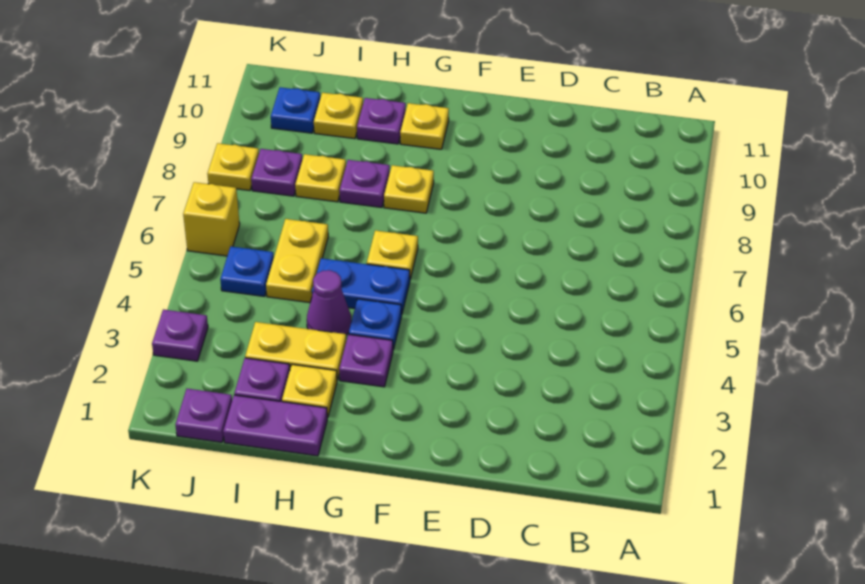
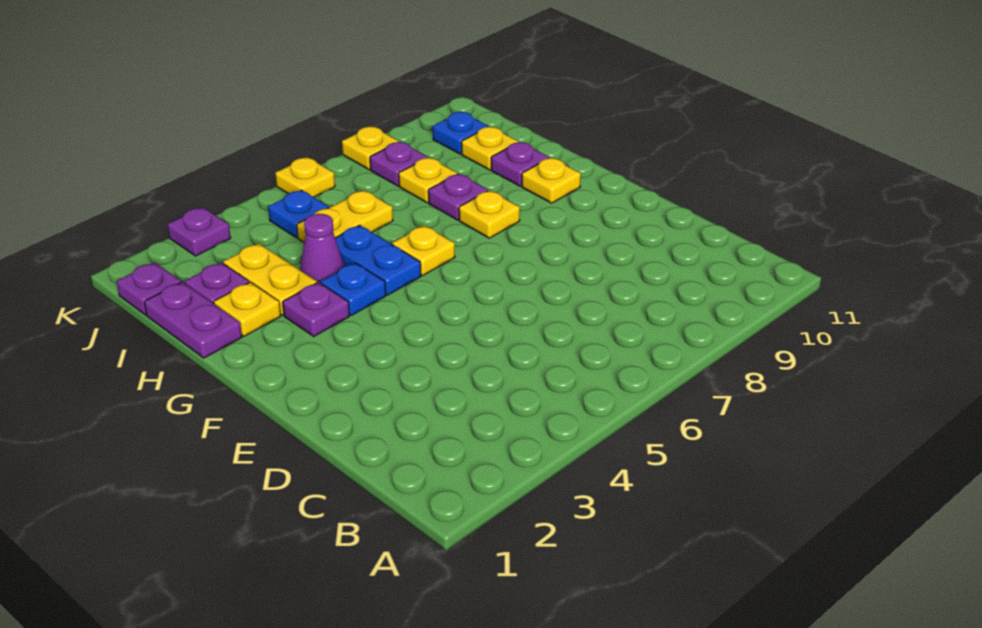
yellow 1x1 brick [183,182,240,256] -> yellow 1x1 plate [275,157,335,197]

